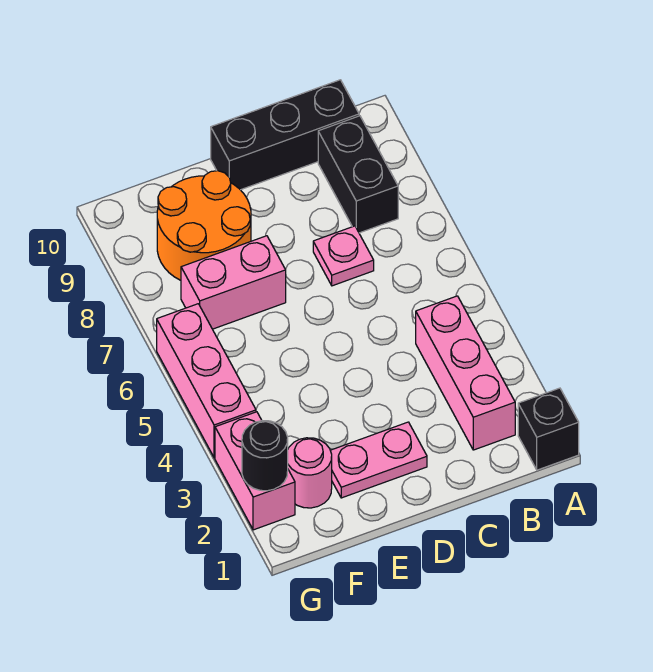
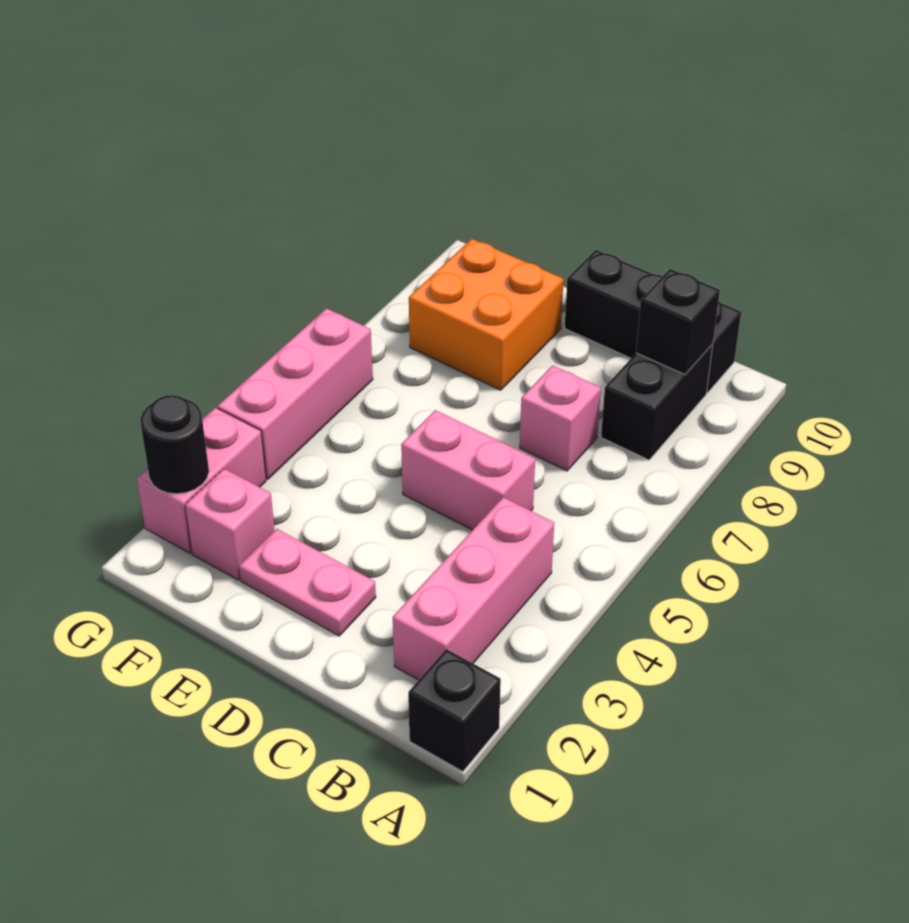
none -> black 1x1 brick [636,269,720,375]
pink 1x1 plate [313,226,374,286] -> pink 1x1 brick [520,365,601,471]
pink 1x2 brick [181,236,286,329] -> pink 1x2 brick moved to [401,410,535,530]
orange 2x2 round brick [157,171,251,280] -> orange 2x2 brick [409,239,563,390]
pink 1x1 round brick [288,438,332,508] -> pink 1x1 brick [185,469,275,580]

